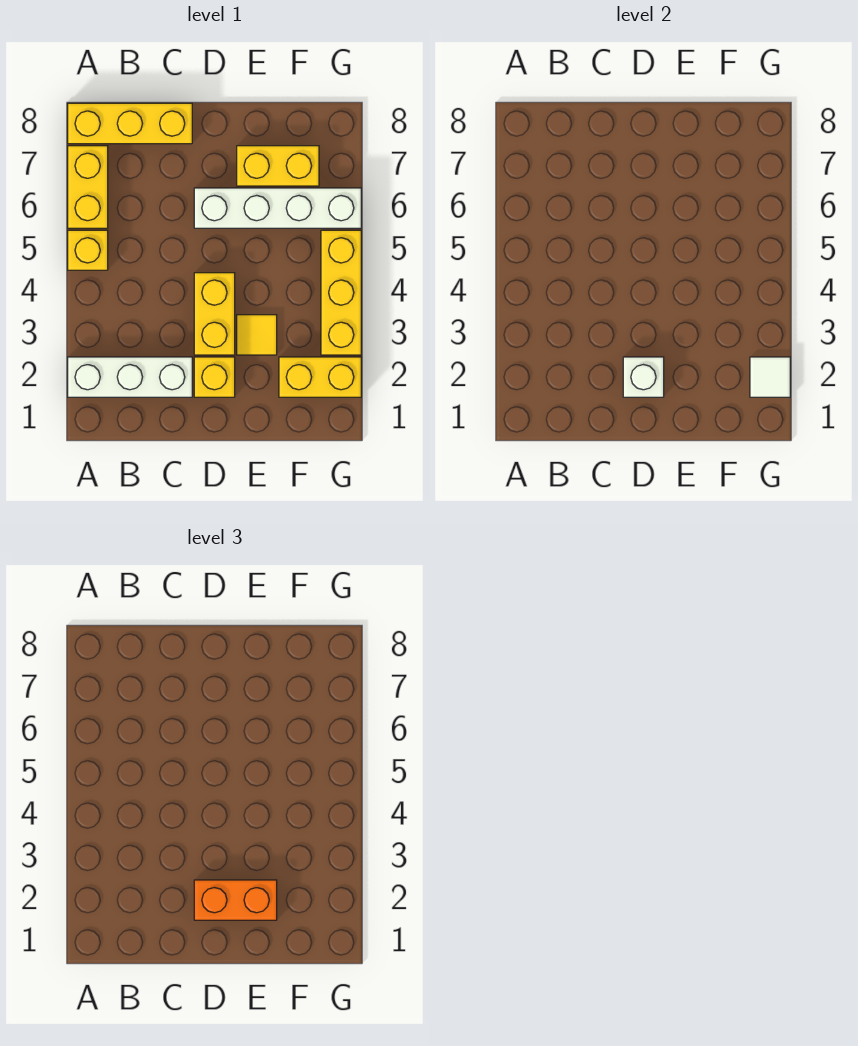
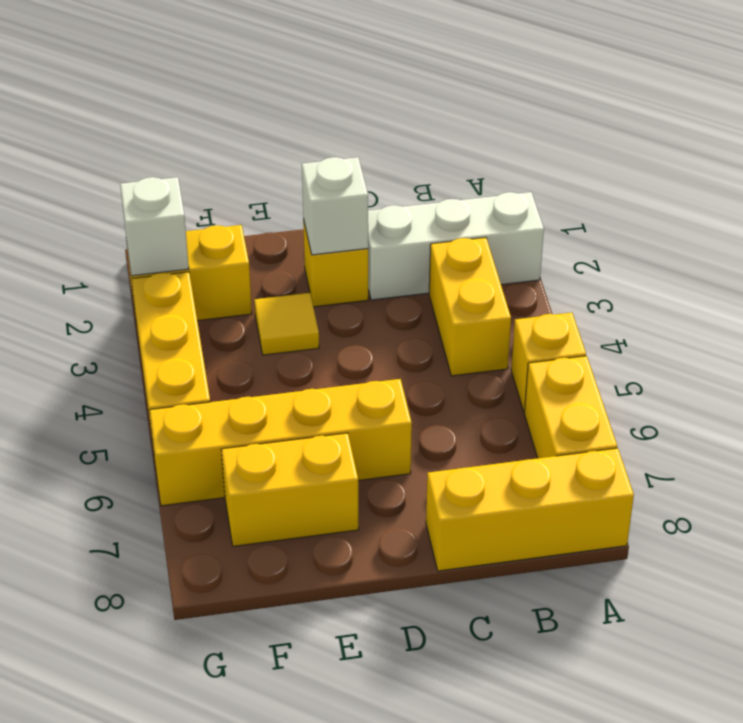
orange 1x2 brick [194,880,277,920] -> none
yellow 1x2 brick [194,273,235,355] -> yellow 1x2 brick moved to [429,237,511,376]
white 1x4 brick [194,188,361,228] -> yellow 1x4 brick [149,379,412,506]
white 1x1 tile [750,357,790,397] -> white 1x1 brick [120,177,189,276]

